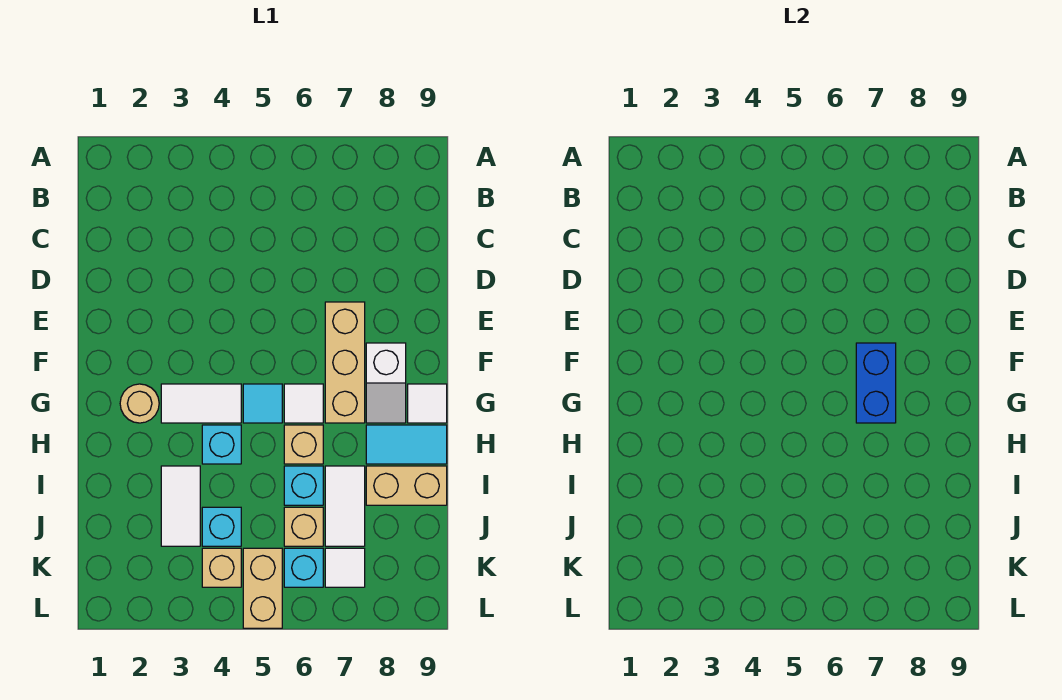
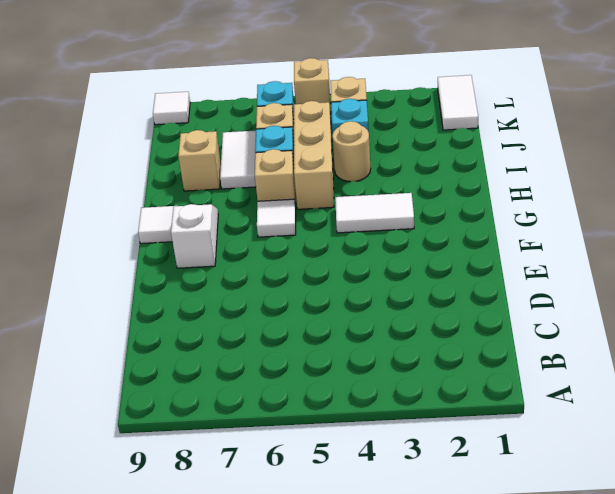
tan 1x3 brick [325,302,365,423] -> tan 1x3 brick moved to [294,101,334,209]
blue 1x2 brick [856,343,896,423] -> none
tan 1x1 round brick [120,384,159,423] -> tan 1x1 round brick moved to [332,121,371,182]
cyan 1x1 tile [243,384,282,423] -> none
cyan 1x1 brick [202,425,241,464] -> none
cyan 1x2 tile [366,425,447,464] -> none
white 1x2 tile [161,466,200,546] -> white 1x2 tile moved to [438,75,478,130]
tan 1x2 brick [366,466,447,505] -> tan 1x1 brick [178,130,221,191]
tan 1x2 brick [243,548,282,628] -> tan 1x1 brick [294,58,331,115]
white 1x1 tile [325,548,365,587] -> white 1x1 tile moved to [153,92,190,125]

